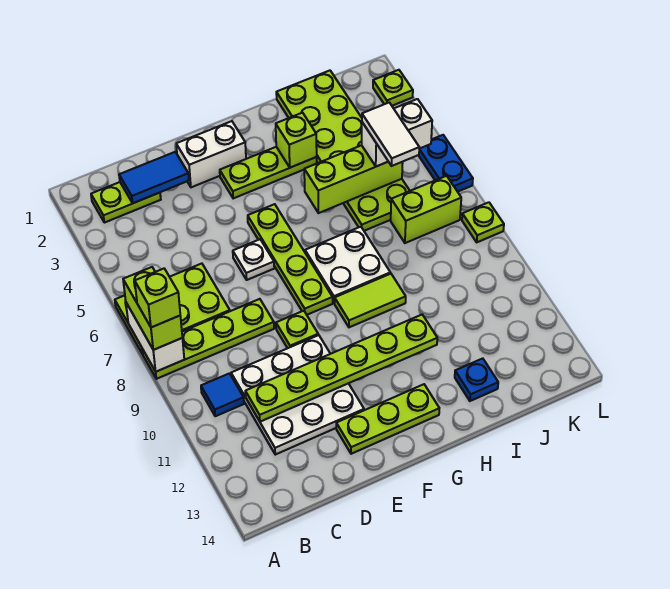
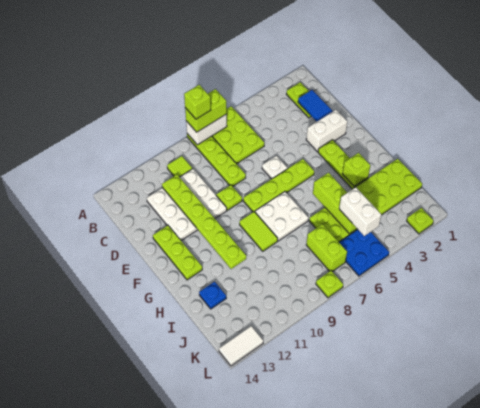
blue 1x1 tile [201,373,244,416] -> lime 1x1 tile [167,156,192,177]
white 1x2 brick [176,121,246,187] -> white 1x2 brick turned to [306,110,347,152]
white 1x2 tile [362,103,419,166] -> white 1x2 tile moved to [219,326,263,366]
blue 1x2 plate [418,135,473,192] -> blue 2x2 plate [339,229,389,276]

